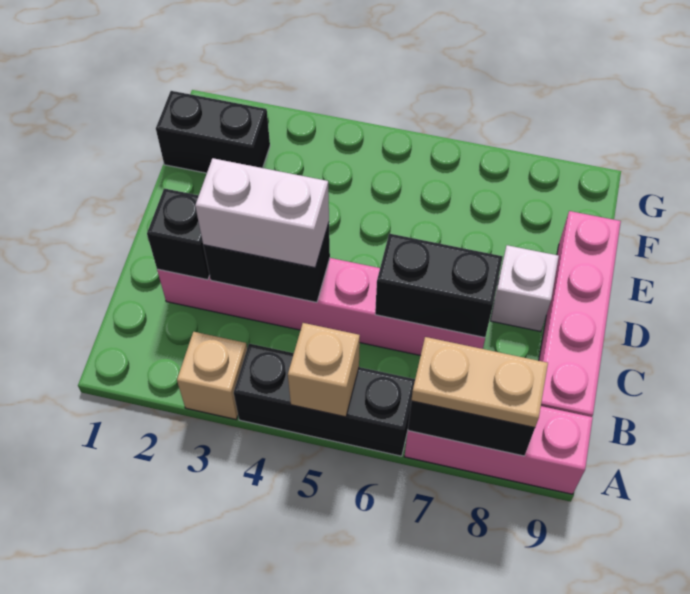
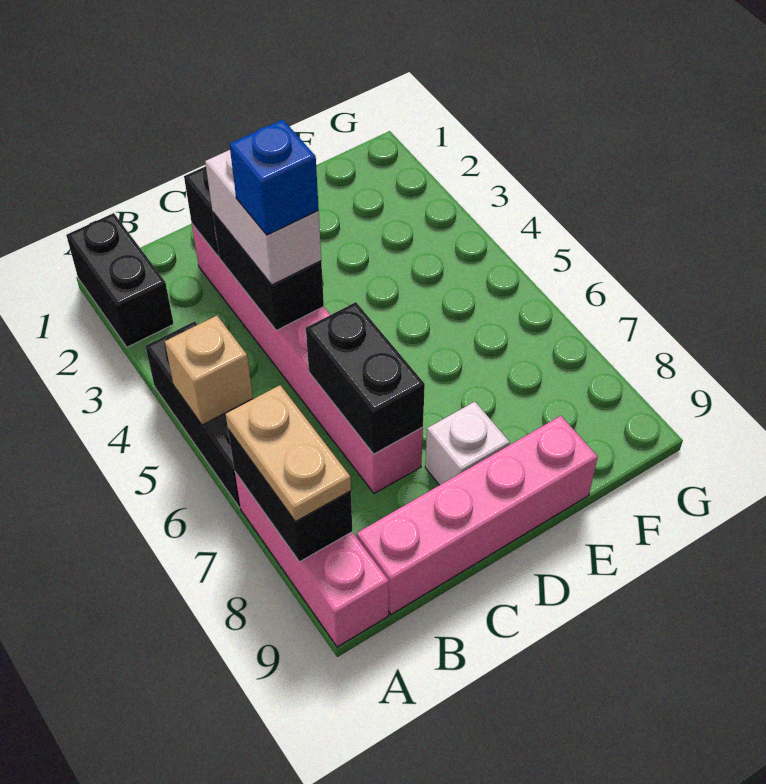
tan 1x1 brick [177,332,247,419] -> none
none -> blue 1x1 brick [229,120,319,235]
black 1x2 brick [156,91,270,173] -> black 1x2 brick moved to [66,213,174,347]

